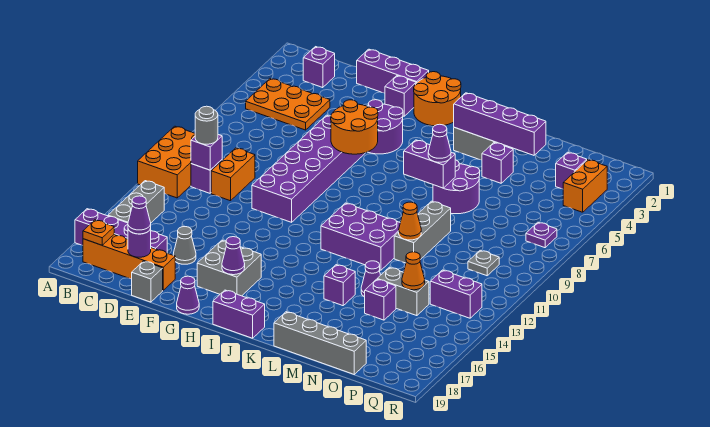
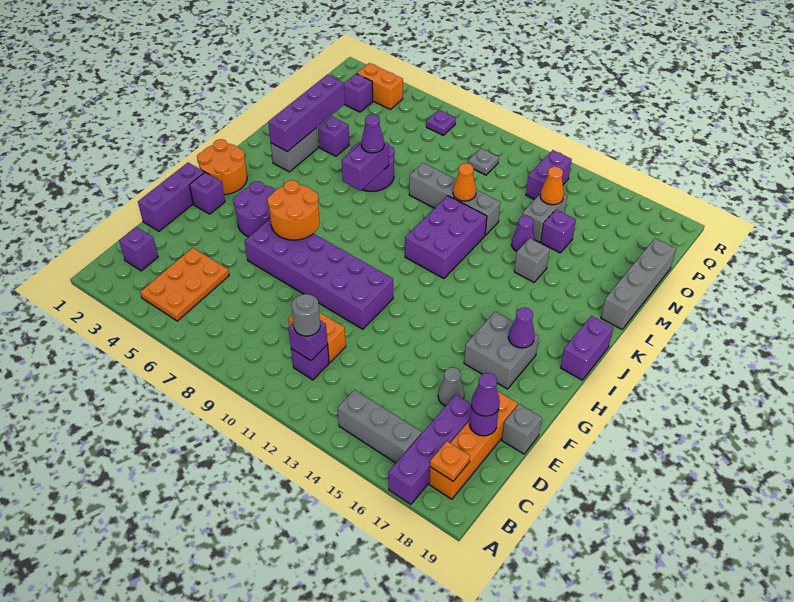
orange 2x3 brick [138,126,195,198] -> none
purple 1x1 cone [177,276,199,314] -> none
purple 1x1 brick [324,265,355,306] -> grey 1x1 brick [514,238,550,282]
grey 1x3 brick [394,201,451,263] -> grey 1x4 brick [409,163,500,235]

